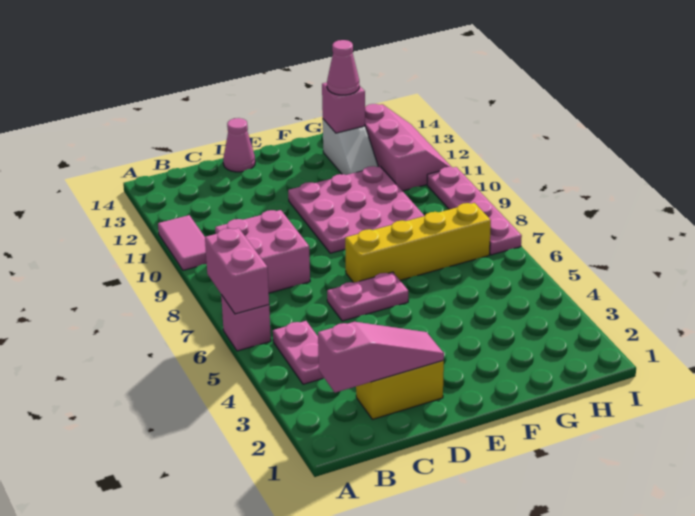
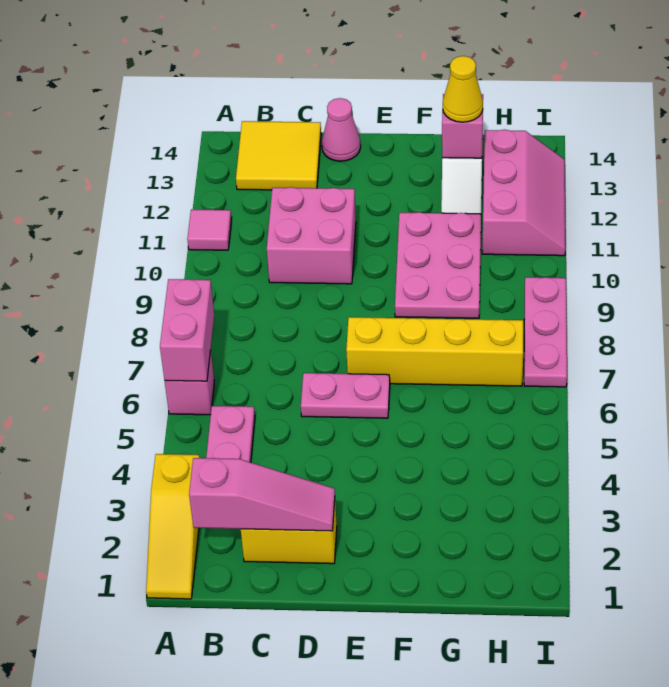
none -> yellow 1x3 slope [146,454,200,599]
pink 1x2 tile [158,215,207,270] -> pink 1x1 tile [187,209,231,250]
pink 2x2 brick [215,210,310,293] -> pink 2x2 brick moved to [267,187,356,284]
none -> yellow 2x2 tile [236,121,321,190]
pink 3x3 plate [288,166,424,253] -> pink 2x3 plate [395,212,481,318]
pink 1x1 cone [327,40,359,95] -> yellow 1x1 cone [443,56,483,122]
pink 1x4 plate [427,167,522,255] -> pink 1x3 plate [524,277,567,387]

